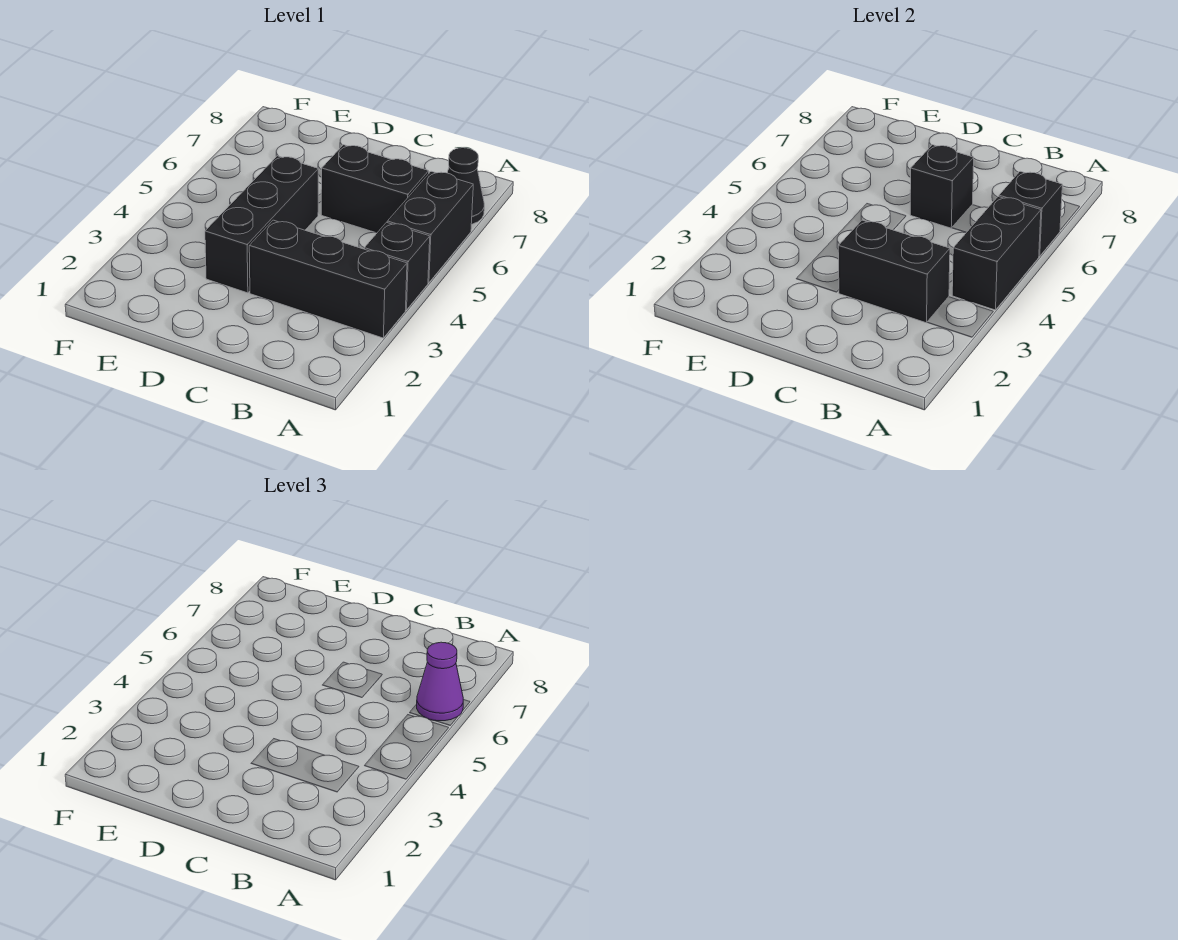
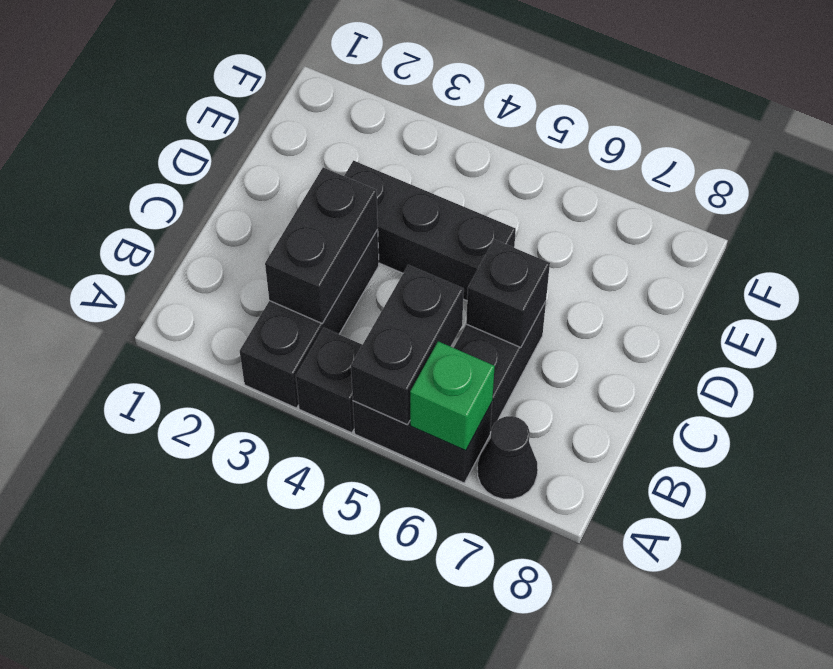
black 1x2 brick [952,197,1041,310] -> black 1x2 brick turned to [351,265,464,425]
black 1x1 brick [999,171,1062,256] -> green 1x1 brick [410,341,495,451]
purple 1x1 cone [417,642,463,721] -> none

